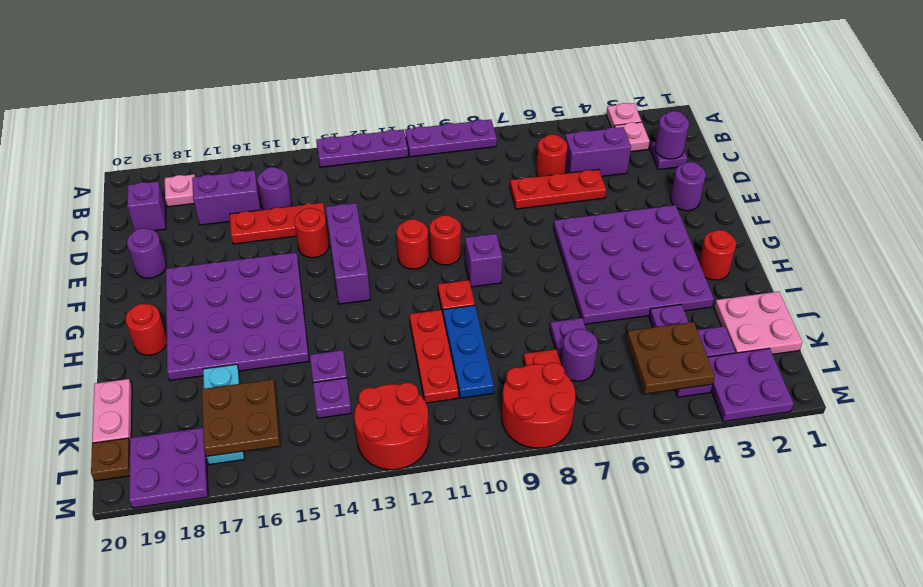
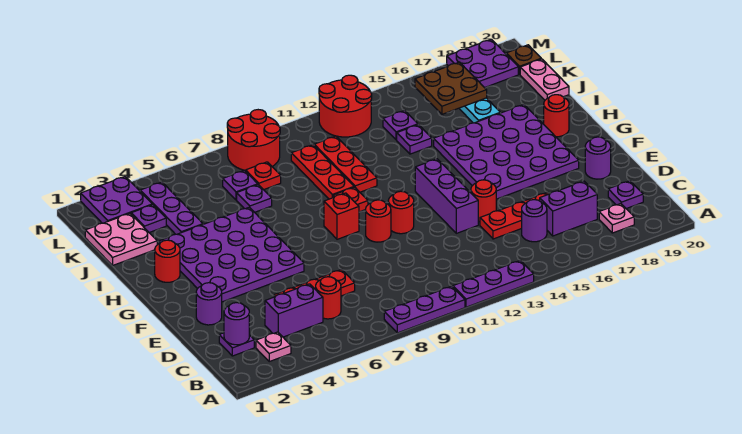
pink 1x1 plate [606,103,642,127] -> none
purple 1x1 brick [127,181,166,231] -> purple 1x1 plate [608,181,643,209]
purple 1x1 brick [465,234,502,287] -> red 1x1 brick [324,193,359,239]
blue 1x3 plate [443,305,494,398] -> red 1x3 plate [291,145,354,199]
brown 2x2 plate [626,322,715,394] -> none
purple 1x1 round brick [561,329,598,381] -> purple 1x1 plate [223,170,258,200]

